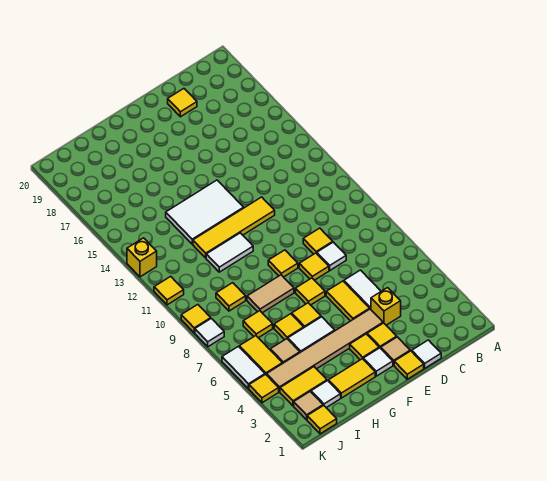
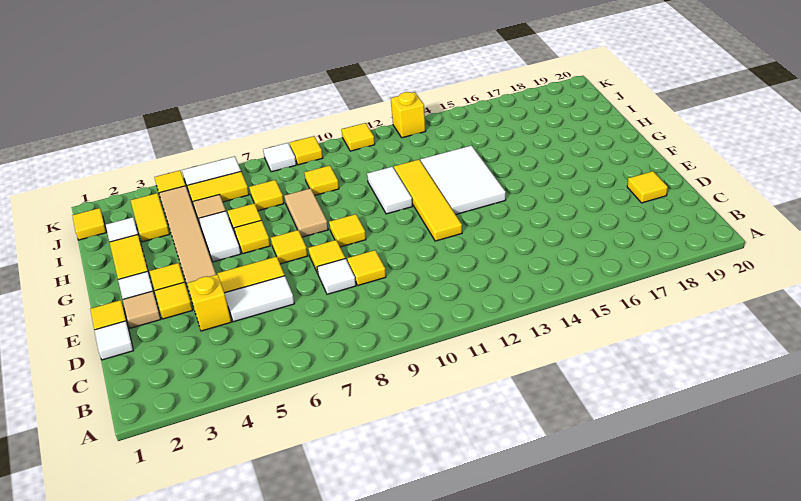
tan 1x1 tile [294,392,323,420] -> none

